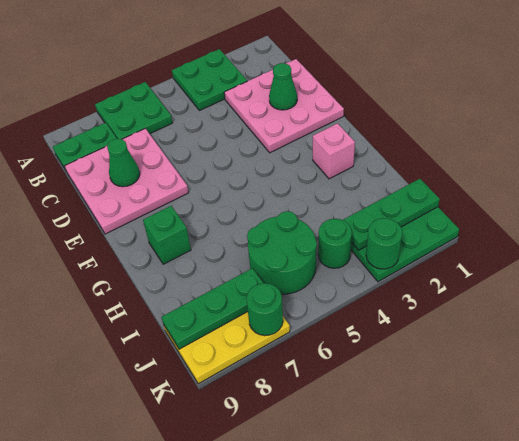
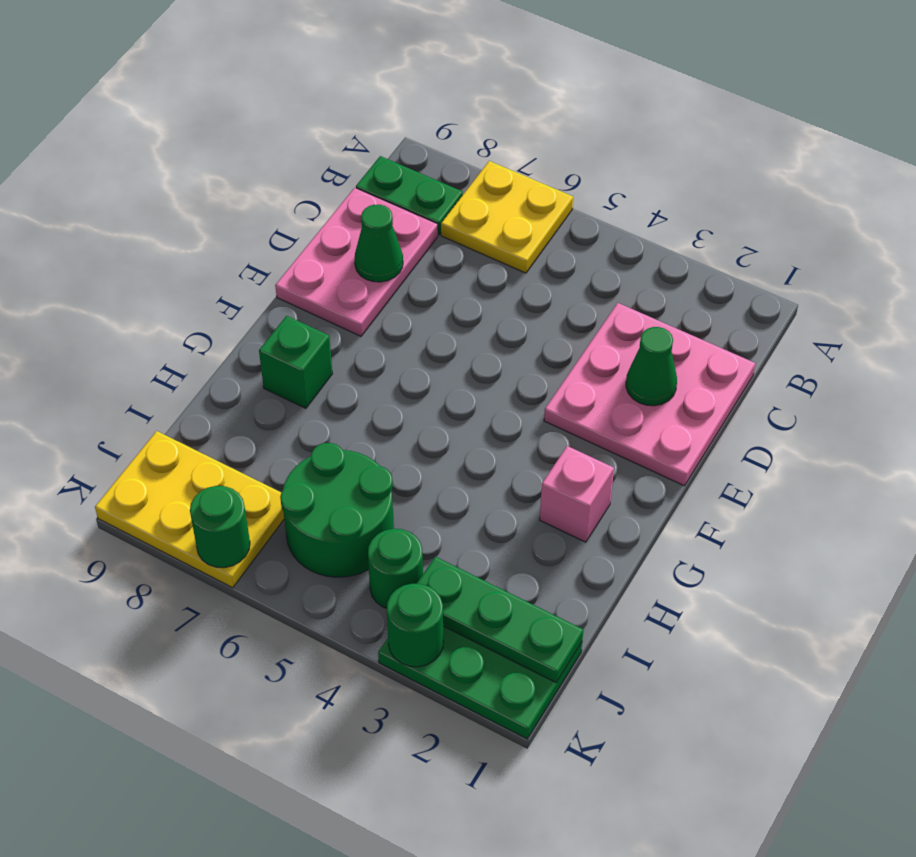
green 2x2 plate [172,49,247,111] -> none
green 2x2 plate [95,82,173,139] -> yellow 2x2 plate [441,161,573,273]
pink 3x3 plate [65,128,189,234] -> pink 2x3 plate [275,188,438,336]
green 1x3 plate [162,268,263,349] -> none

